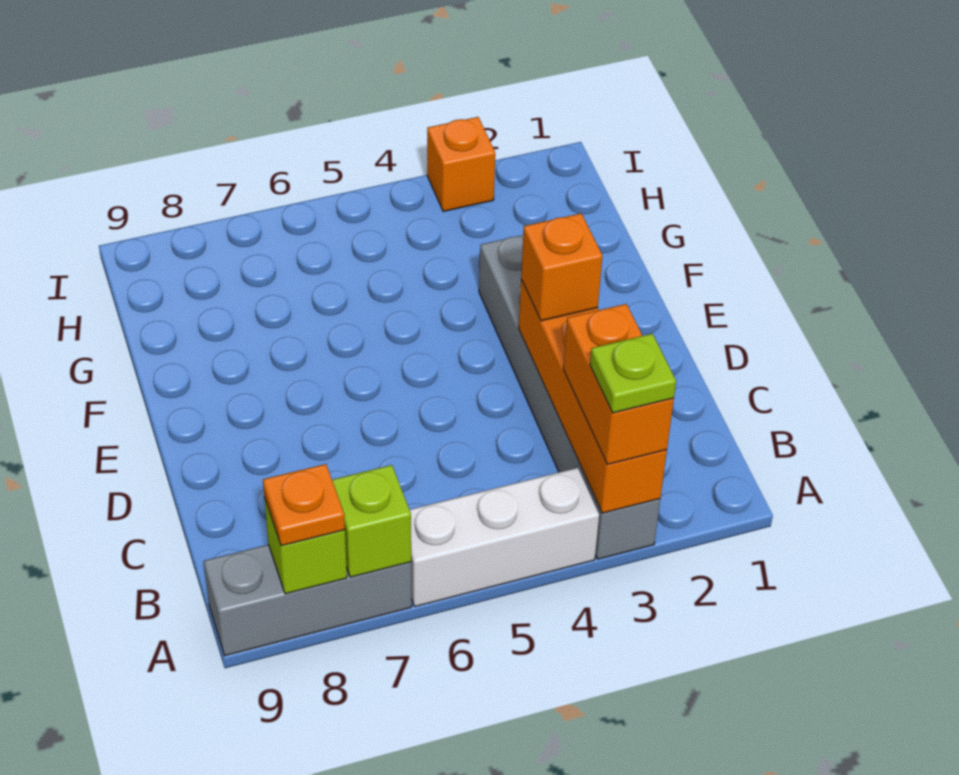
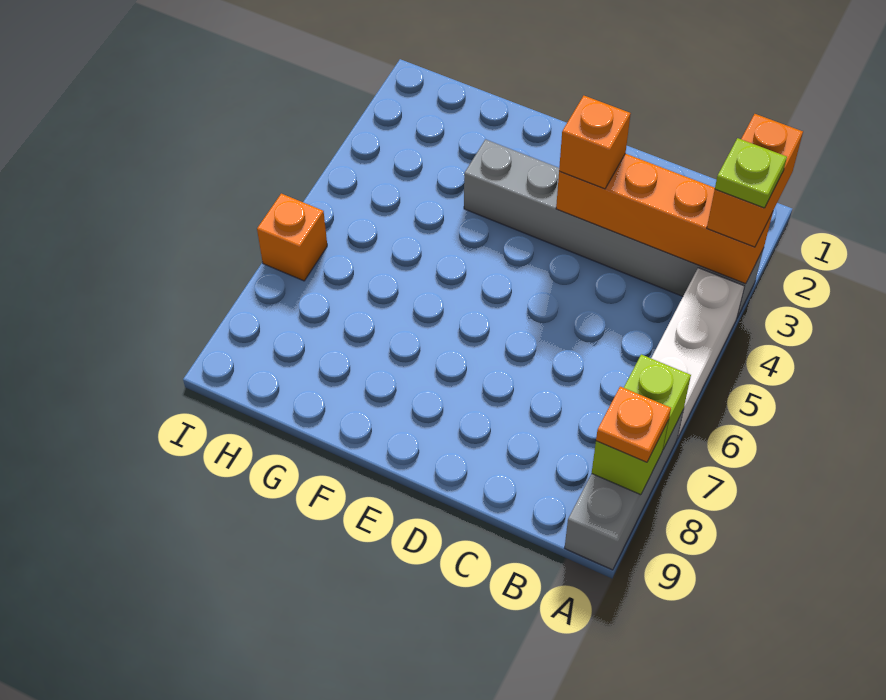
orange 1x2 brick [563,304,674,464] -> orange 1x2 brick turned to [707,114,803,247]
orange 1x1 brick [427,117,495,211] -> orange 1x1 brick moved to [257,194,327,281]

